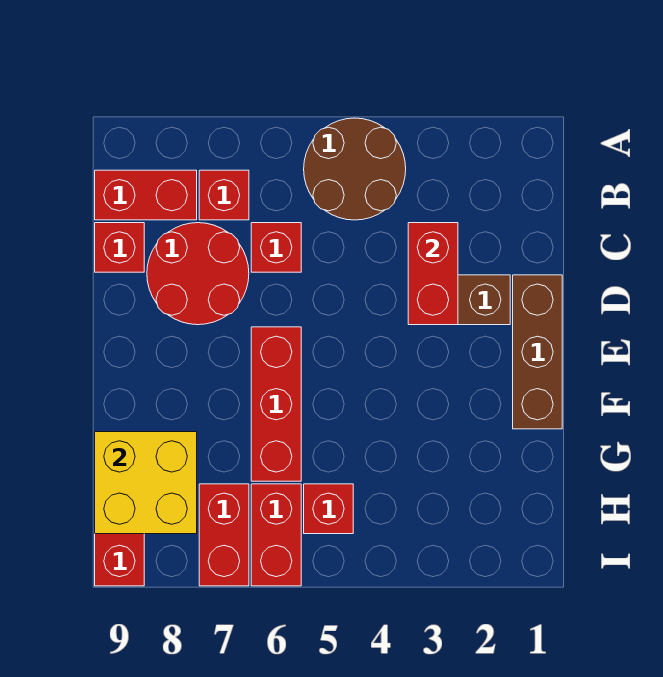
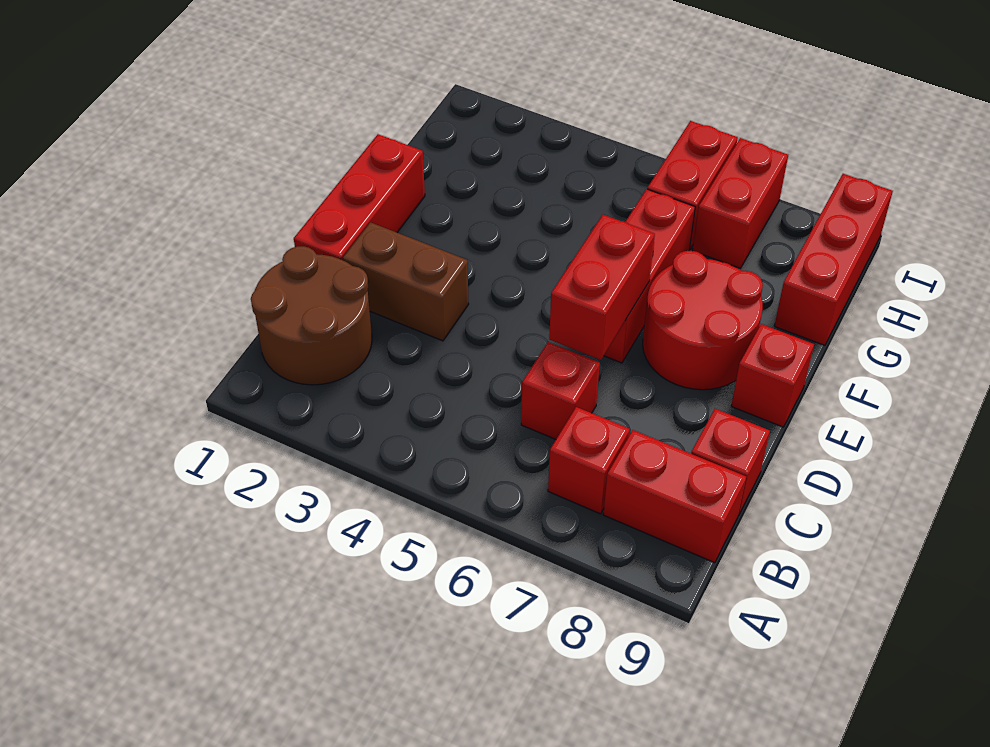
brown 2x2 round brick [304,118,406,220] -> brown 2x2 round brick moved to [251,246,372,385]
red 1x2 brick [408,223,458,325] -> red 1x2 brick moved to [549,215,655,360]
red 2x2 round brick [147,223,249,325] -> red 2x2 round brick moved to [643,251,763,390]
brown 1x3 brick [513,275,562,429] -> red 1x3 brick [294,134,425,260]
yellow 2x2 brick [95,432,197,534] -> none
red 1x1 brick [304,484,353,534] -> red 1x1 brick moved to [731,324,814,427]

